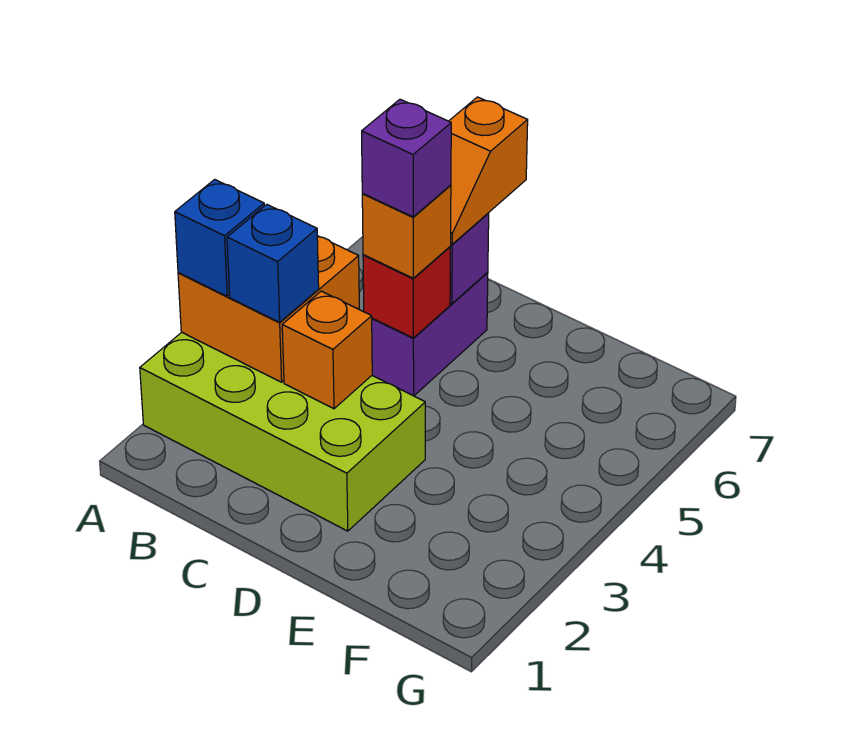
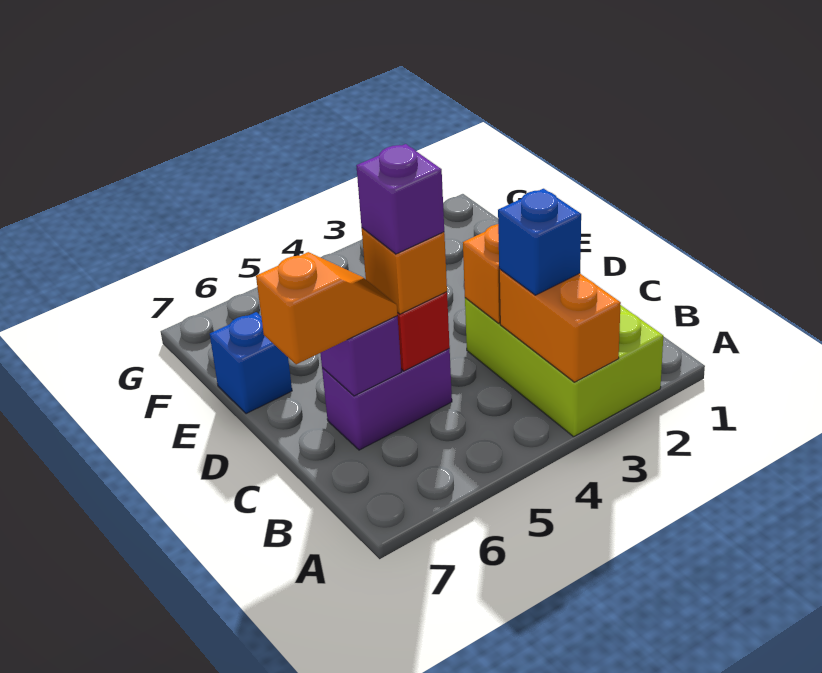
lime 2x4 brick [140,332,425,531] -> lime 2x3 brick [465,298,663,437]
orange 2x2 brick [178,236,359,382] -> orange 1x2 brick [499,269,621,382]
blue 1x1 brick [175,179,264,296] -> blue 1x1 brick moved to [210,312,292,414]

